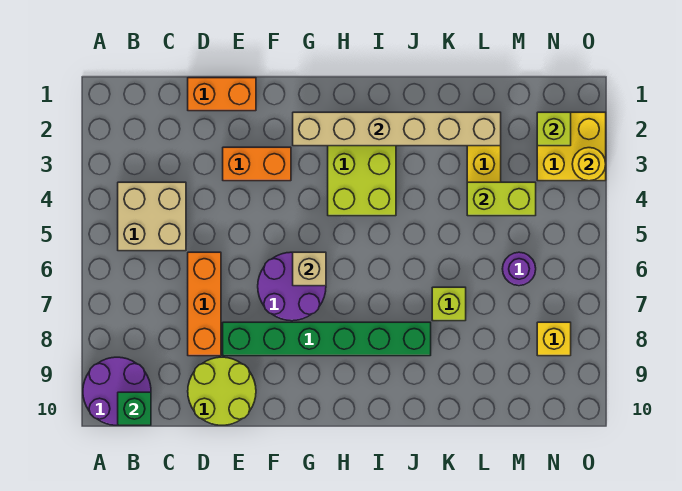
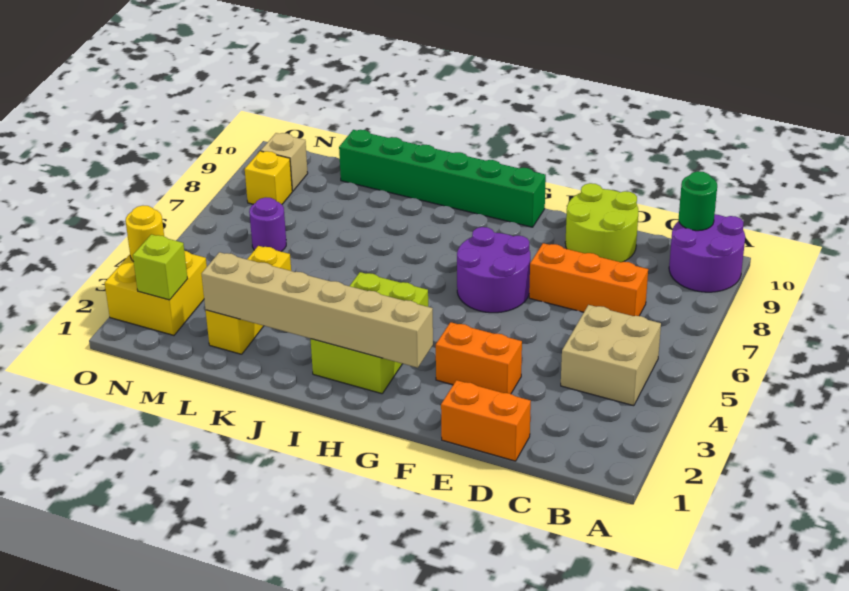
green 1x1 brick [118,392,151,425] -> green 1x1 round brick [679,171,717,231]
orange 1x3 brick [188,252,221,356] -> orange 1x3 brick turned to [529,243,648,316]
green 1x6 brick [223,322,431,356] -> green 1x6 brick moved to [339,130,546,227]
tan 1x1 brick [293,252,326,286] -> tan 1x1 brick moved to [261,133,308,191]
lime 1x1 brick [432,287,466,321] -> none
lime 1x2 brick [467,182,536,216] -> none

